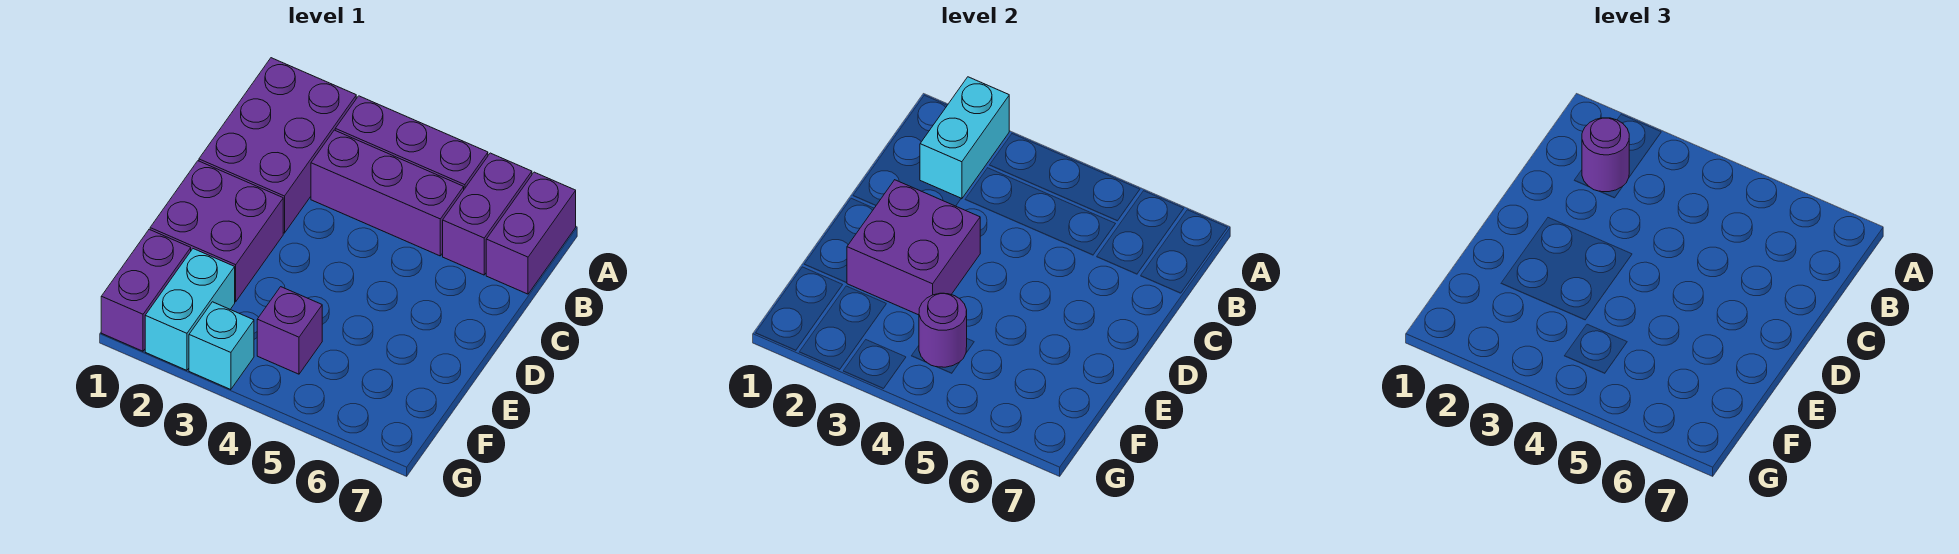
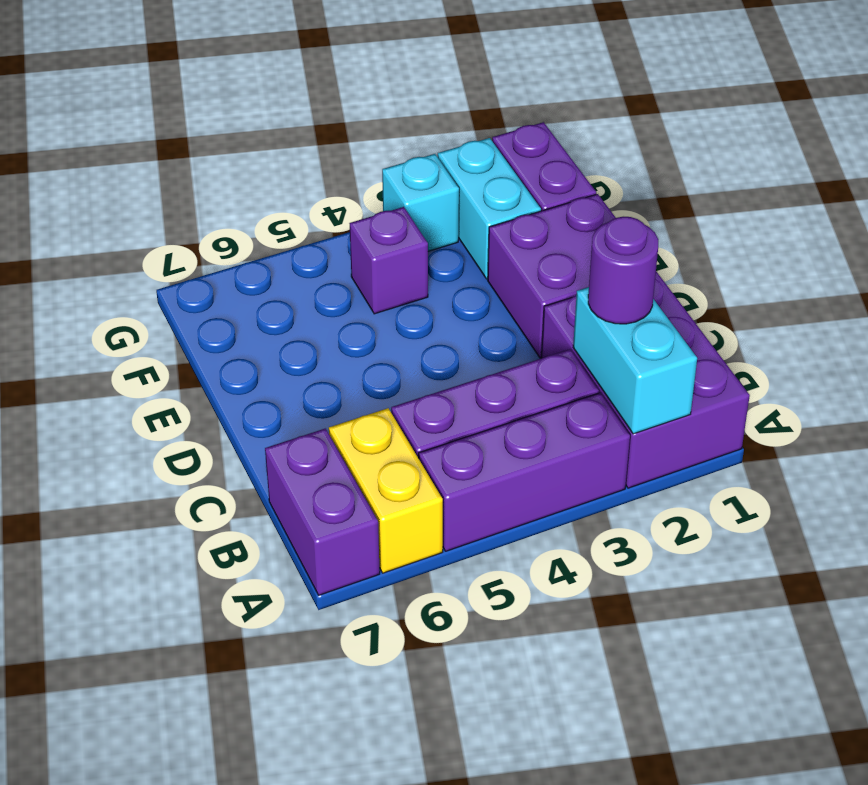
purple 1x2 brick [443,153,532,275] -> yellow 1x2 brick [329,408,443,573]
purple 2x2 brick [847,180,980,315] -> none
purple 1x1 round brick [919,293,967,367] -> none

